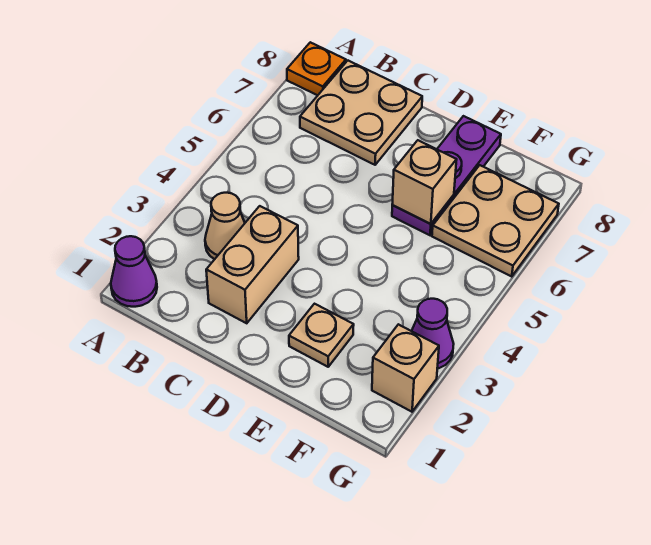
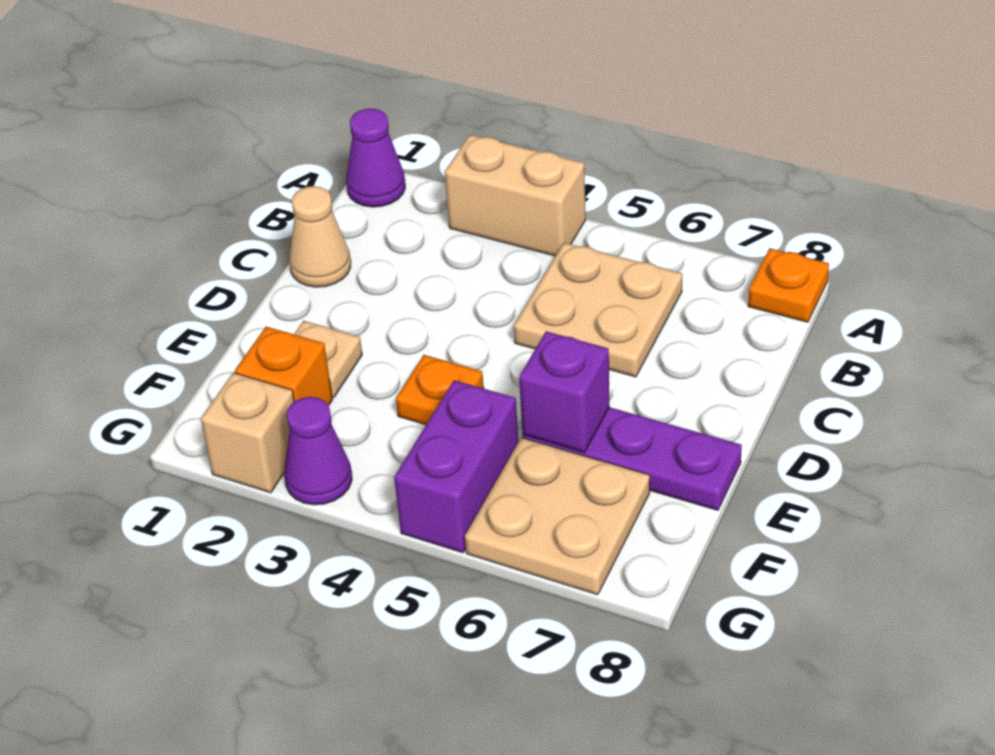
tan 1x1 cone [205,193,245,259] -> tan 1x1 cone moved to [289,186,351,287]
tan 2x2 plate [300,61,422,165] -> tan 2x2 plate moved to [514,243,682,377]
tan 1x2 brick [206,206,299,323] -> tan 1x2 brick moved to [445,135,586,256]
none -> orange 1x1 plate [396,355,484,425]
tan 1x1 brick [392,140,457,224] -> purple 1x1 brick [519,331,610,452]
none -> orange 1x1 brick [235,327,333,406]
none -> purple 1x2 brick [394,380,518,553]

